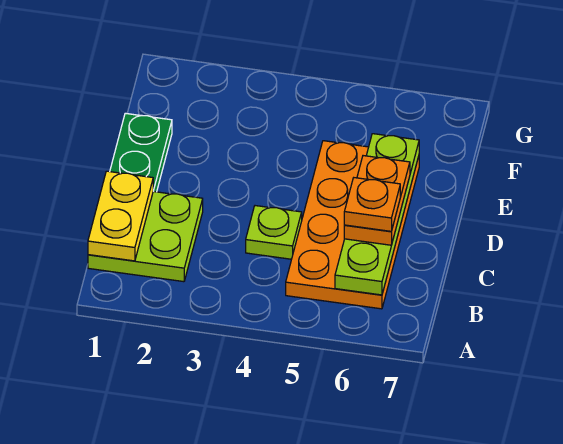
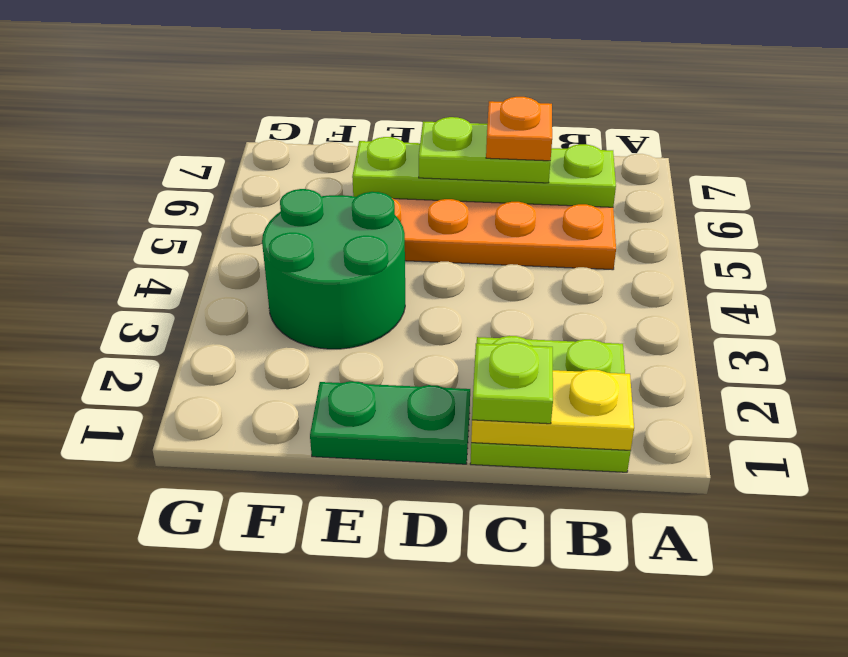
lime 1x1 plate [246,206,302,259] -> lime 1x1 plate moved to [472,342,553,424]
orange 1x2 plate [344,156,410,245] -> lime 1x2 plate [419,117,550,183]
none -> green 2x2 round brick [262,189,405,349]

